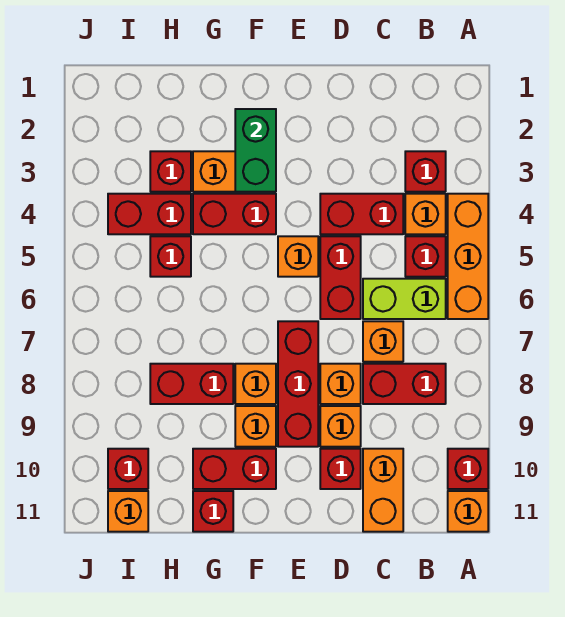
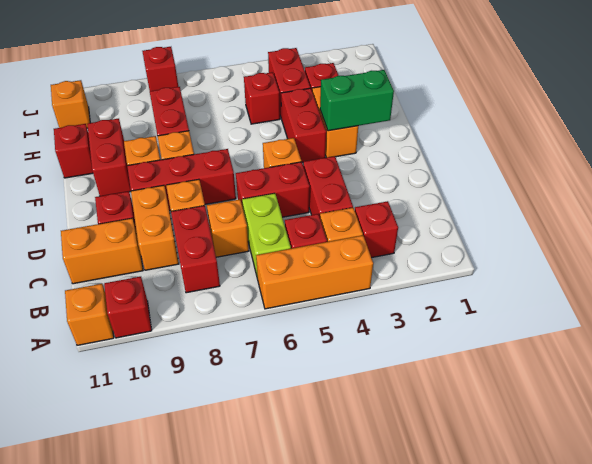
orange 1x1 brick [320,406,361,447] -> orange 1x2 brick [131,185,179,270]
red 1x1 brick [108,449,148,489] -> red 1x1 brick moved to [142,47,178,91]

